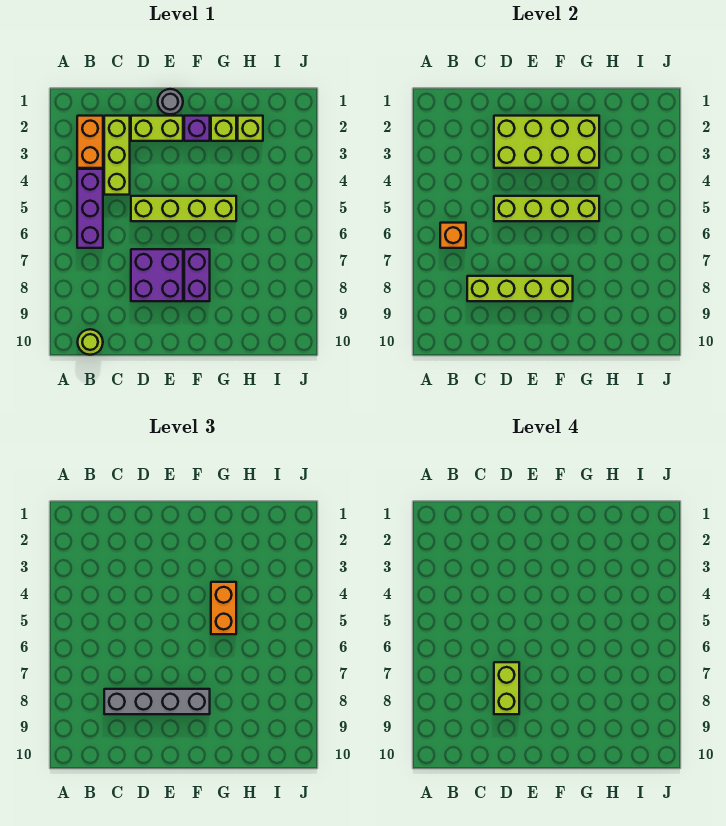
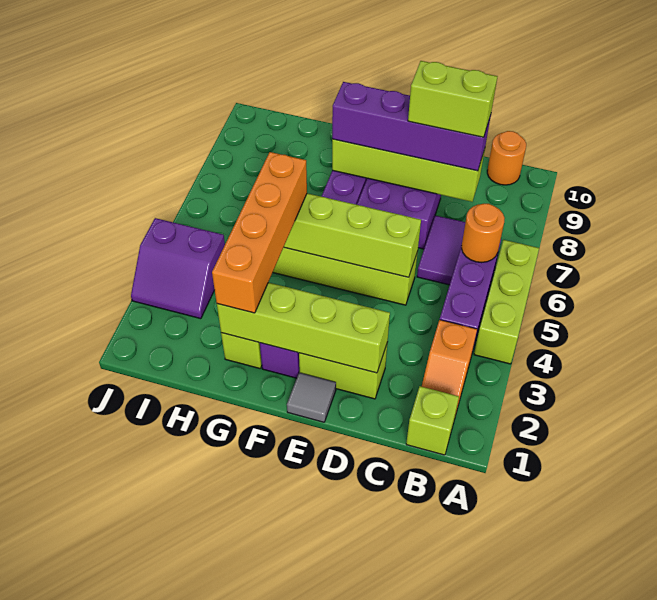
orange 1x2 brick [77,116,103,168] -> orange 1x2 slope [422,320,477,416]
orange 1x1 brick [440,223,466,248] -> orange 1x1 round brick [462,204,505,263]
lime 1x1 round brick [78,329,103,355] -> orange 1x1 round brick [487,131,526,185]
lime 1x3 brick [104,116,130,195] -> lime 1x3 brick moved to [474,240,539,364]
none -> purple 1x2 tile [417,215,465,285]
grey 1x4 brick [104,689,210,714] -> purple 1x4 brick [332,82,491,171]
lime 2x4 brick [494,116,599,168] -> lime 1x4 brick [217,282,390,373]
lime 1x2 brick [494,662,519,714] -> lime 1x2 brick turned to [408,61,498,137]
grey 1x1 round brick [158,89,183,114] -> grey 1x1 tile [287,372,336,422]
orange 1x2 brick [211,582,236,634] -> orange 1x4 brick [212,152,307,313]
lime 1x1 brick [238,116,263,141] -> lime 1x1 brick moved to [406,386,459,455]
none -> purple 2x2 slope [131,218,225,319]

